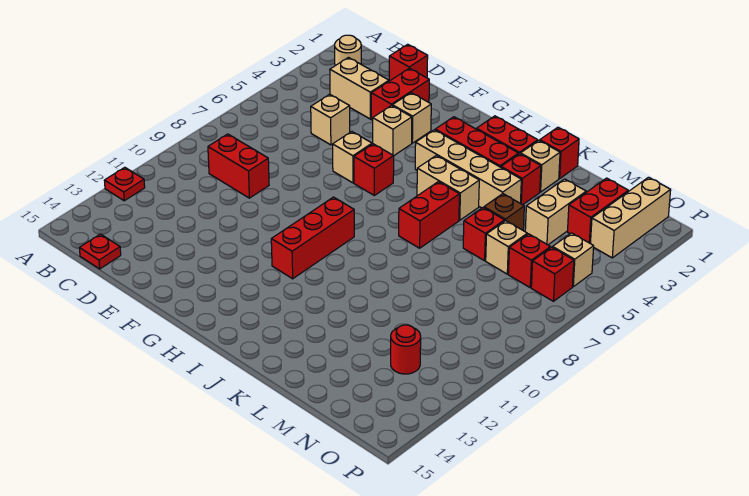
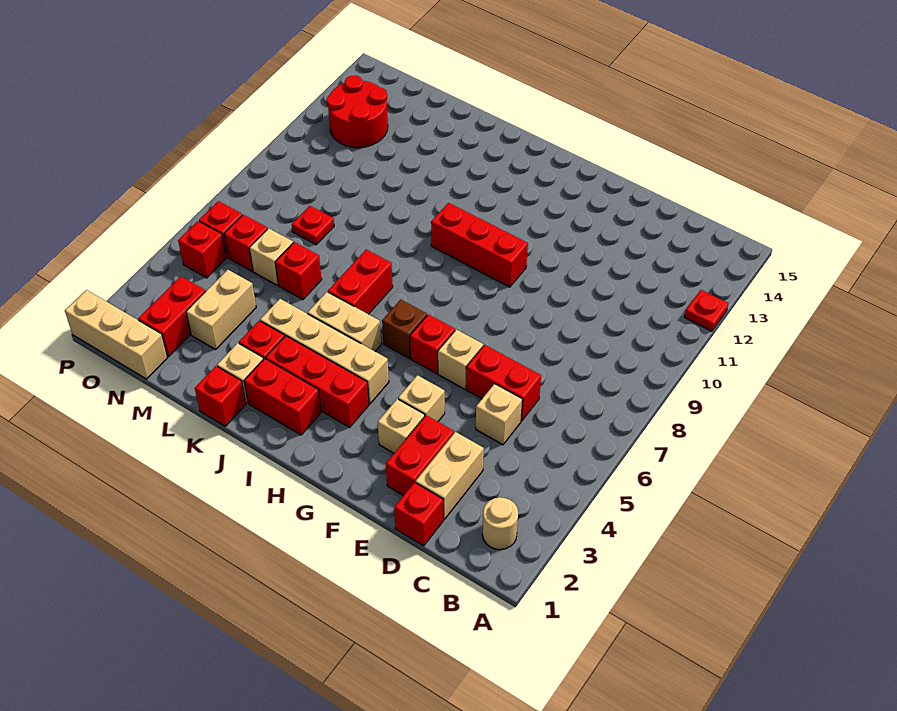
tan 1x2 brick [330,58,389,119] -> tan 1x2 brick turned to [415,432,484,520]
red 1x2 brick [208,134,269,198] -> red 1x2 brick moved to [466,345,541,421]
red 1x1 plate [79,234,121,269] -> red 1x1 plate moved to [292,206,334,245]
red 1x3 brick [271,197,354,279] -> red 1x3 brick turned to [431,203,528,287]
brown 1x1 brick [484,194,524,230] -> brown 1x1 brick moved to [382,300,427,358]
red 1x1 round brick [391,325,421,374] -> red 2x2 round brick [327,75,388,148]
tan 1x3 brick [590,177,671,258] -> tan 1x3 brick turned to [65,290,167,379]
tan 1x1 brick [553,233,594,287] -> red 1x1 brick [178,221,226,278]

